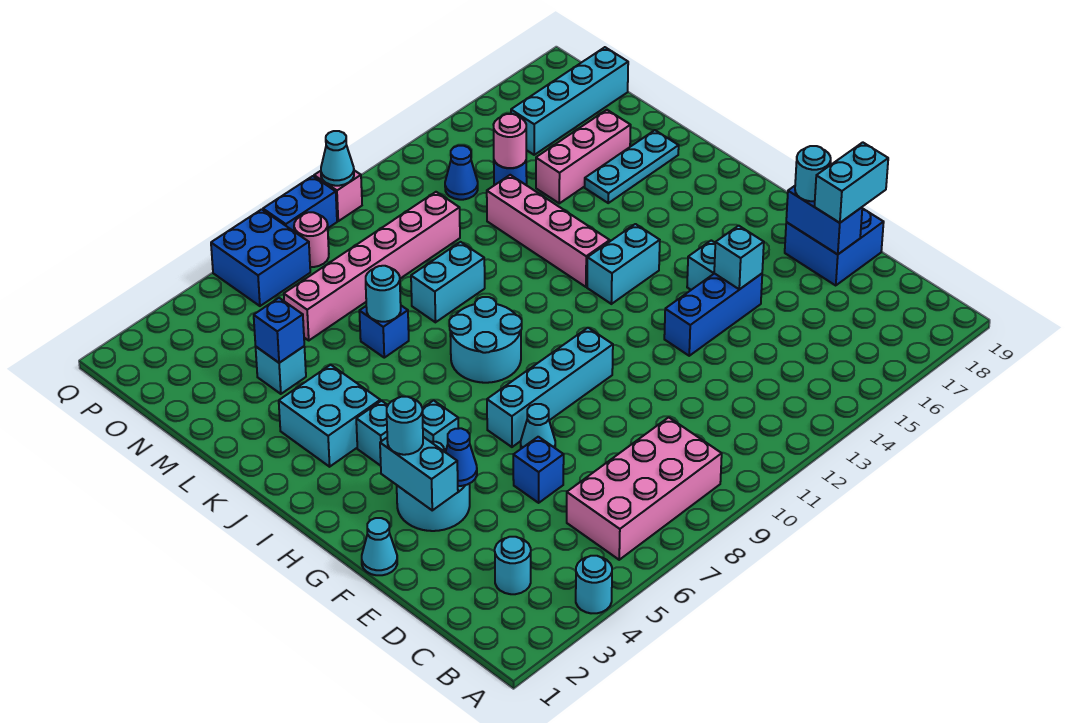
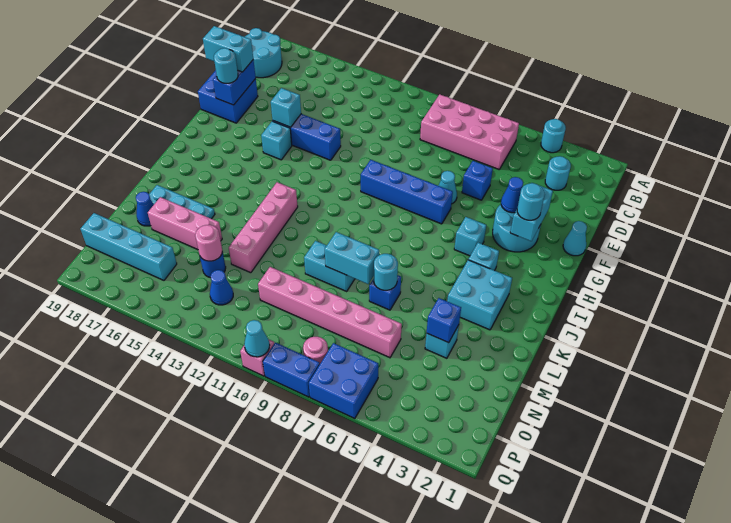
cyan 1x4 brick [487,328,613,447] -> blue 1x4 brick [361,160,453,224]
cyan 2x2 round brick [449,297,522,383] -> cyan 2x2 round brick moved to [245,28,282,78]
cyan 1x2 brick [587,224,660,304] -> cyan 1x2 brick moved to [325,232,379,284]
none -> blue 1x1 cone [136,192,154,226]

